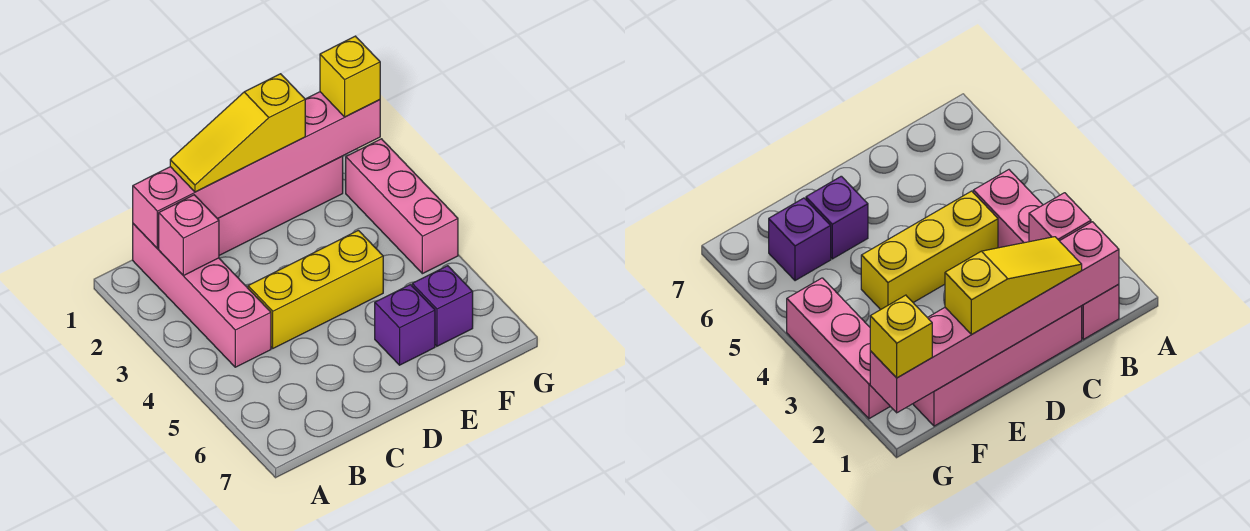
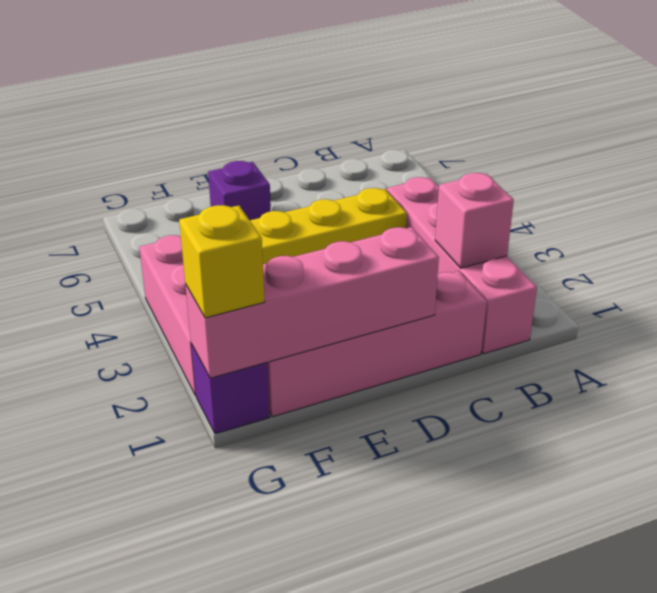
pink 1x6 brick [133,92,380,249] -> pink 1x4 brick [185,227,439,378]
yellow 1x3 slope [170,74,305,192] -> none
purple 1x1 brick [412,266,473,346] -> purple 1x1 brick moved to [191,344,269,434]

